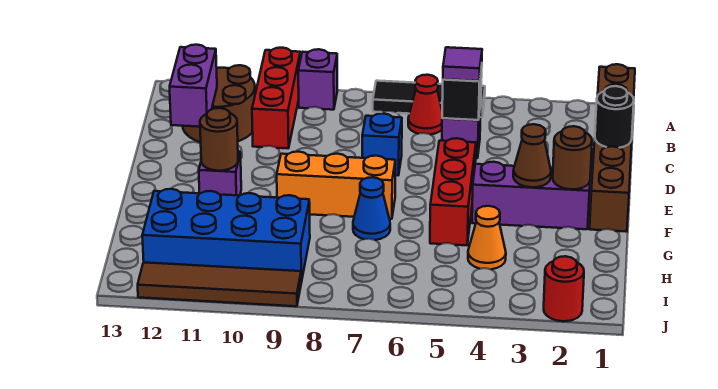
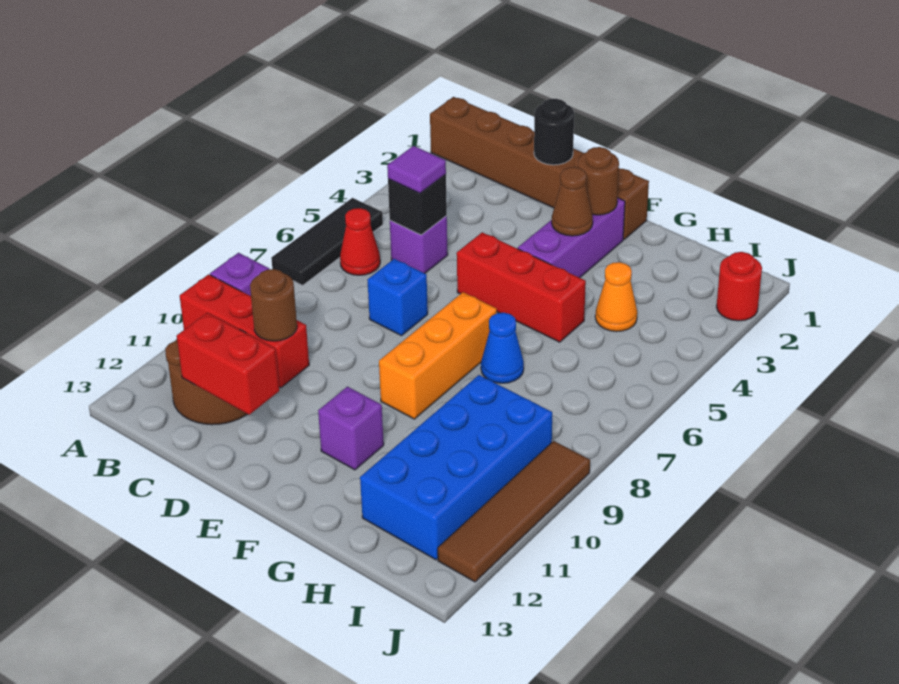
purple 1x2 brick [170,45,217,127] -> red 1x2 brick [177,313,279,415]
brown 1x1 round brick [200,108,238,171] -> brown 1x1 round brick moved to [250,269,297,341]

